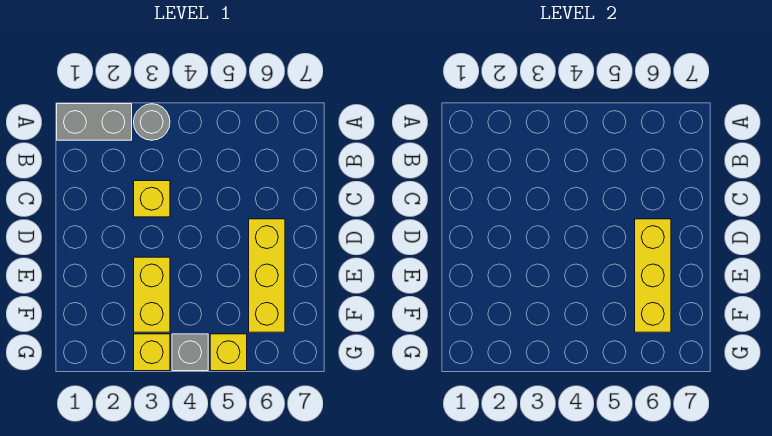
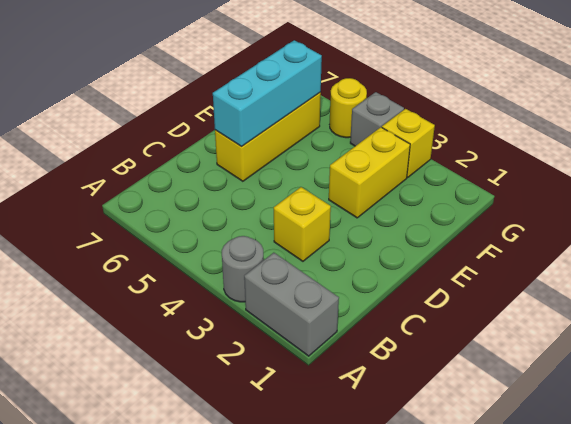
yellow 1x3 brick [635,219,671,332] -> cyan 1x3 brick [213,40,322,146]
yellow 1x1 brick [210,334,247,371] -> yellow 1x1 round brick [330,78,367,138]

